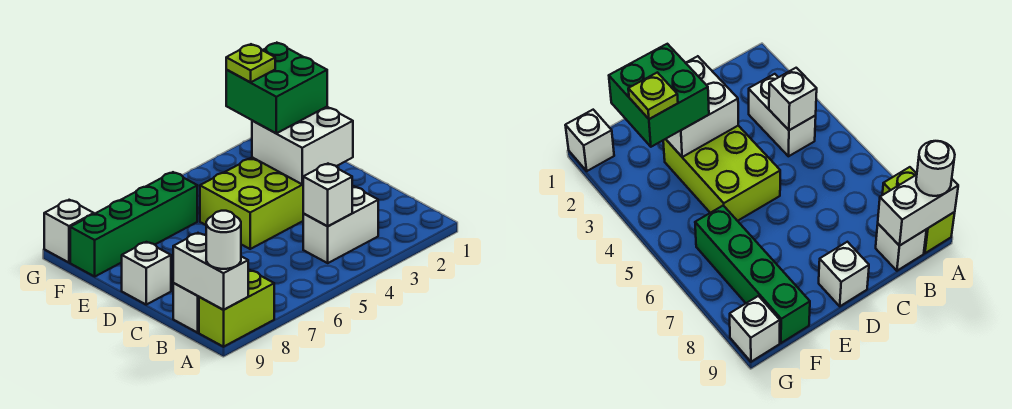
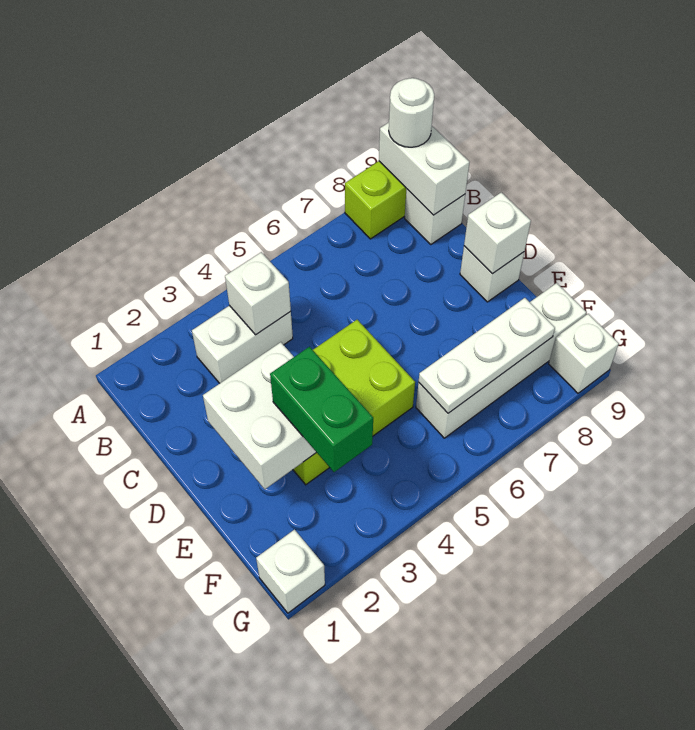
none -> white 1x1 brick [464,192,531,274]
green 2x2 brick [226,43,327,133] -> green 1x2 brick [270,347,373,472]
lime 1x1 plate [226,44,275,82] -> none
green 1x4 brick [70,172,197,276] -> white 1x4 brick [416,283,587,438]
none -> white 1x3 plate [419,298,555,413]

